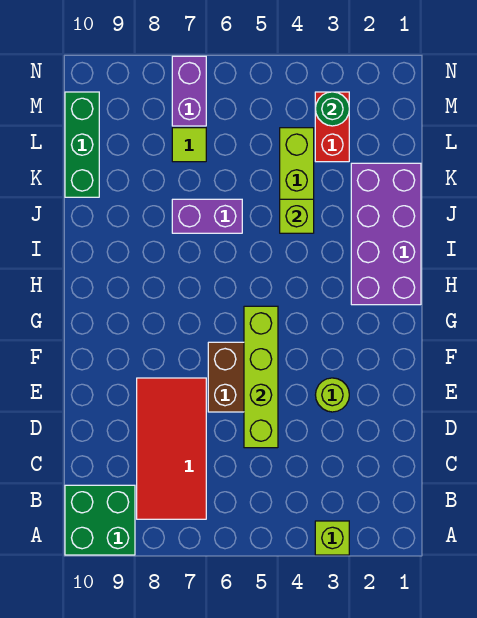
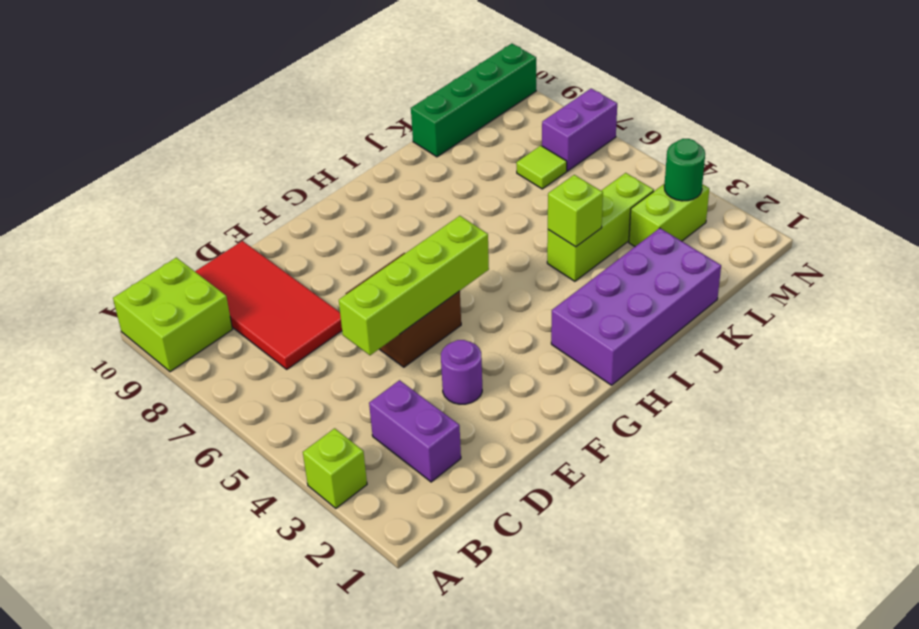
green 2x2 brick [65,485,135,555] -> lime 2x2 brick [113,258,232,372]
red 2x4 tile [137,378,206,519] -> red 2x4 tile turned to [195,241,342,369]
lime 1x1 round brick [316,378,349,412] -> purple 1x1 round brick [441,340,482,404]
purple 1x2 brick [172,199,242,233] -> purple 1x2 brick moved to [369,380,461,482]
green 1x3 brick [65,92,99,197] -> green 1x4 brick [411,44,536,157]
red 1x2 brick [315,92,349,162] -> lime 1x2 brick [629,184,709,246]

